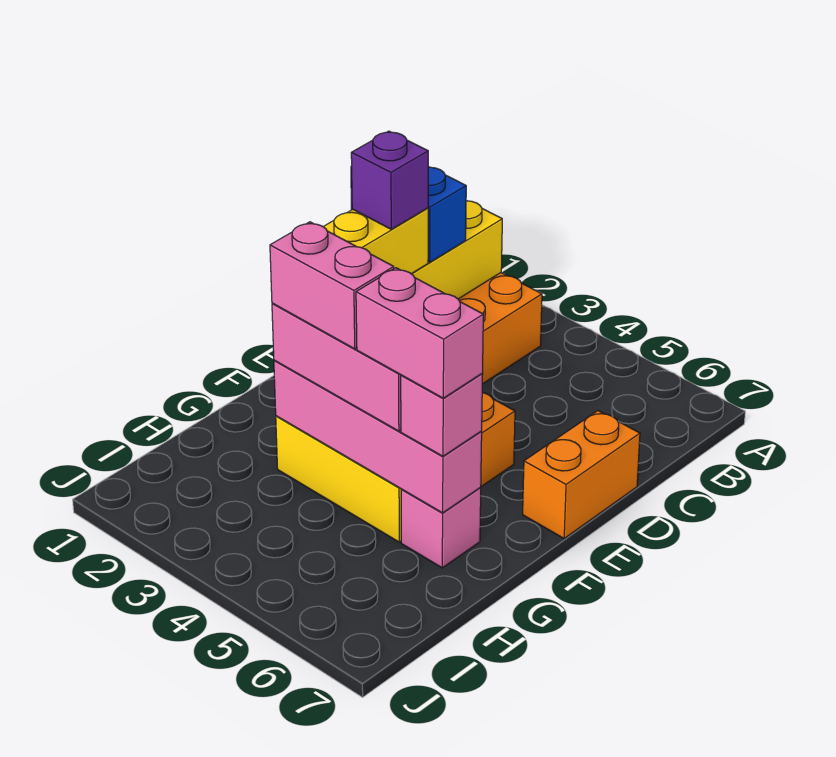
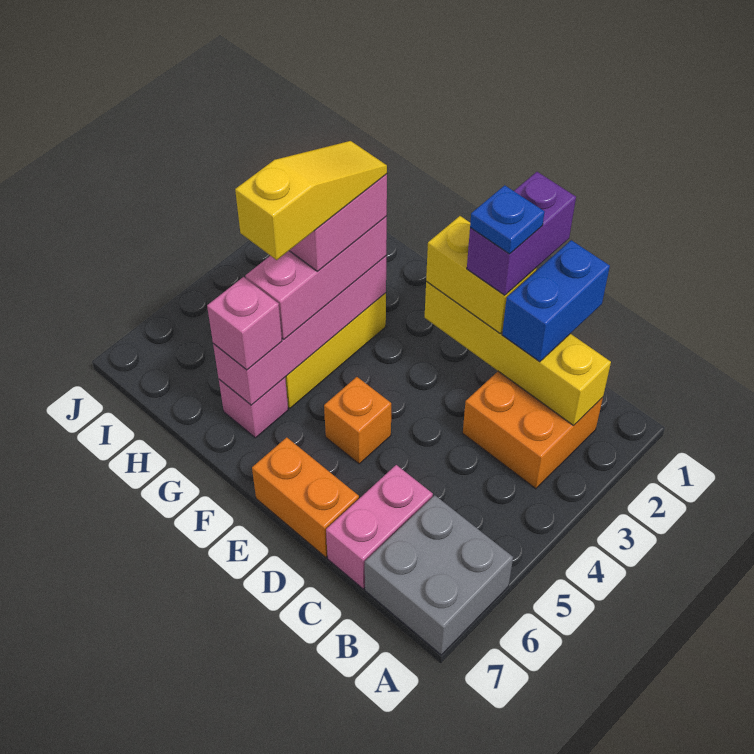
none -> grey 2x2 brick [365,495,513,655]
purple 1x1 brick [351,131,428,229] -> purple 1x2 brick [467,172,576,295]
none -> blue 1x1 plate [470,185,544,254]
none -> yellow 1x3 slope [235,141,387,260]
pink 1x2 brick [356,268,483,398] -> pink 1x2 brick moved to [326,465,433,589]

